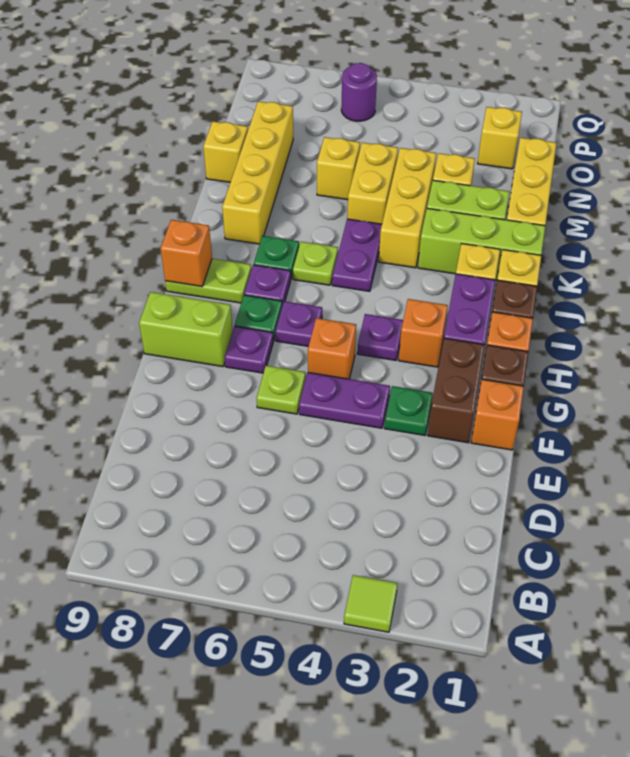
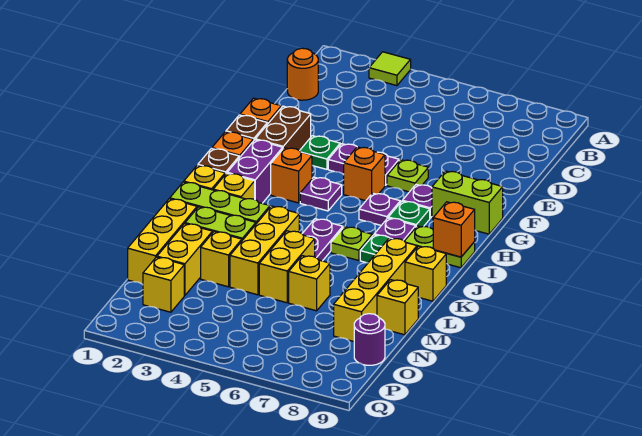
none -> orange 1x1 round brick [287,48,318,100]
none -> yellow 1x1 brick [405,246,446,301]
none -> yellow 1x2 brick [157,224,212,295]
purple 1x1 round brick [341,63,377,121] -> purple 1x1 round brick moved to [354,314,385,365]

